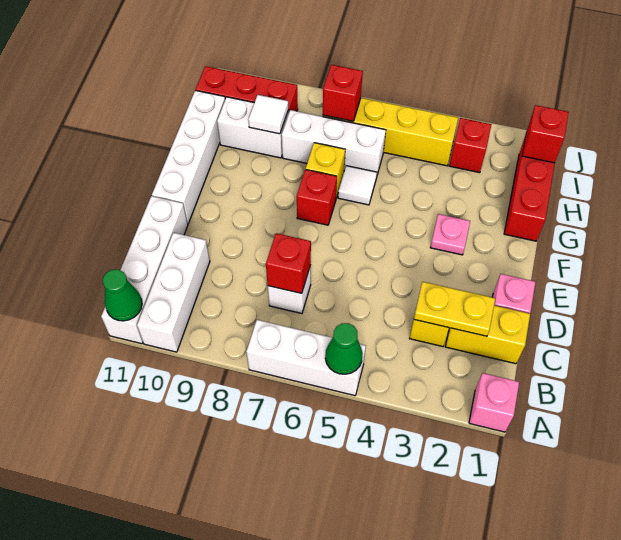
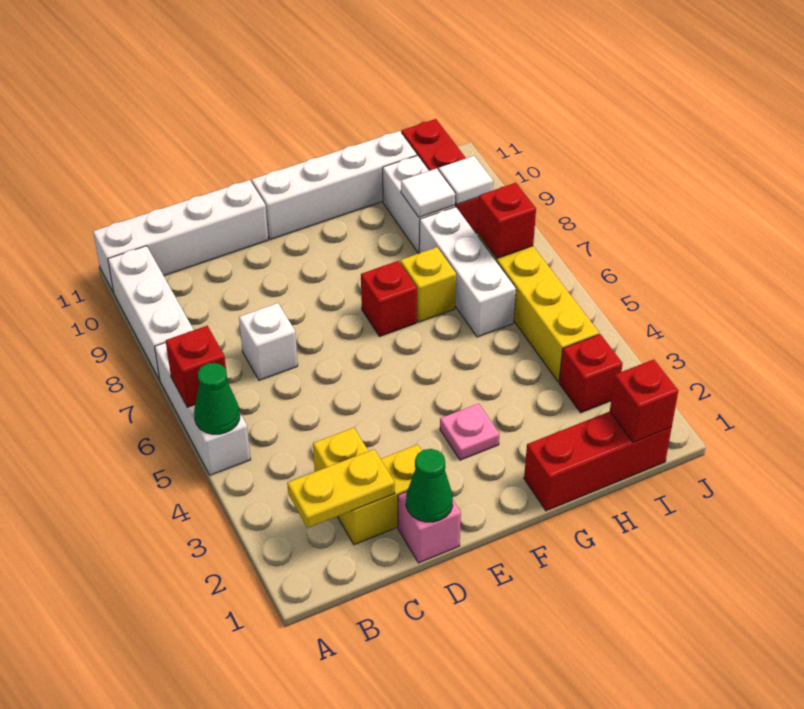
pink 1x1 brick [469,373,519,432] -> none
white 1x3 brick [137,233,210,352] -> white 1x3 brick turned to [108,246,194,380]
green 1x1 cone [103,270,142,321] -> green 1x1 cone moved to [406,449,453,522]
yellow 1x2 brick [445,306,530,364] -> yellow 1x2 brick turned to [338,444,422,545]
yellow 1x2 plate [414,282,495,336] -> yellow 1x2 plate turned to [287,449,395,528]
red 1x1 brick [266,233,311,293] -> red 1x1 brick moved to [166,326,227,407]
white 1x1 tile [338,166,377,205] -> white 1x1 tile moved to [439,156,493,204]

